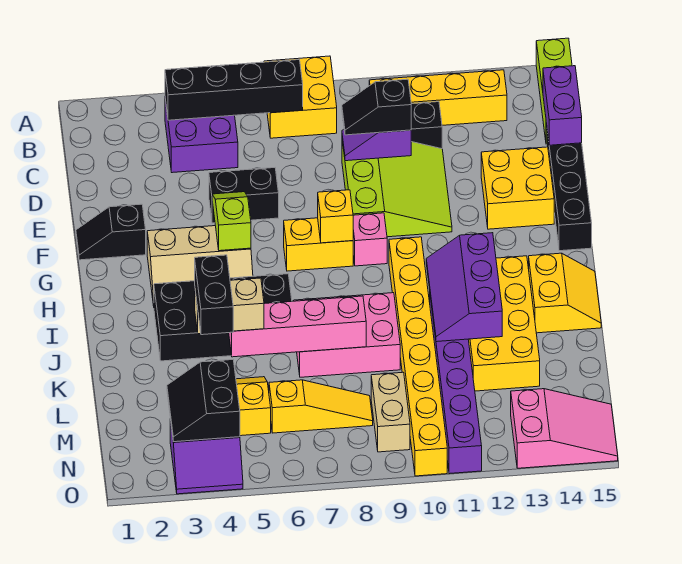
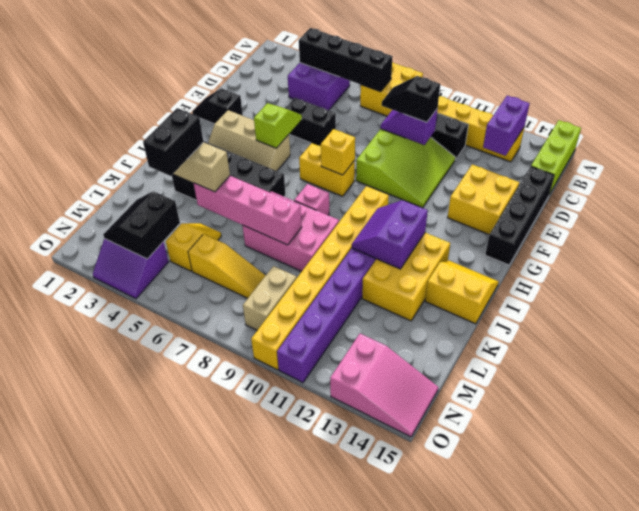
purple 1x2 brick [543,66,582,145] -> purple 1x2 brick moved to [483,96,530,156]
pink 1x1 brick [353,213,387,266] -> pink 1x1 brick moved to [294,184,329,215]
purple 2x3 slope [426,233,502,342] -> purple 2x2 slope [352,200,428,269]
yellow 2x4 brick [468,256,540,391] -> yellow 2x3 brick [362,233,450,321]
yellow 2x2 slope [529,253,601,333] -> yellow 2x2 slope turned to [425,261,499,324]

